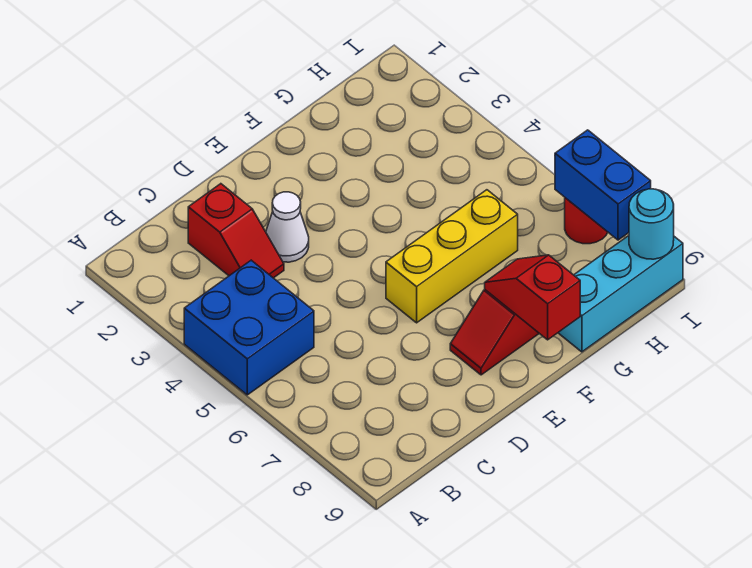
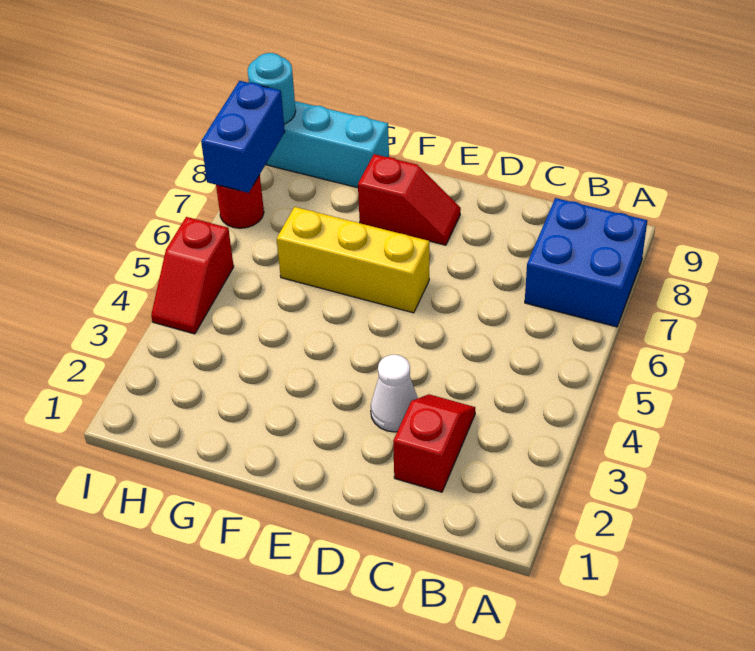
blue 2x2 brick [184,260,314,395] -> blue 2x2 brick moved to [525,198,647,327]
red 1x2 slope [485,255,580,340] -> red 1x2 slope moved to [151,217,234,334]

